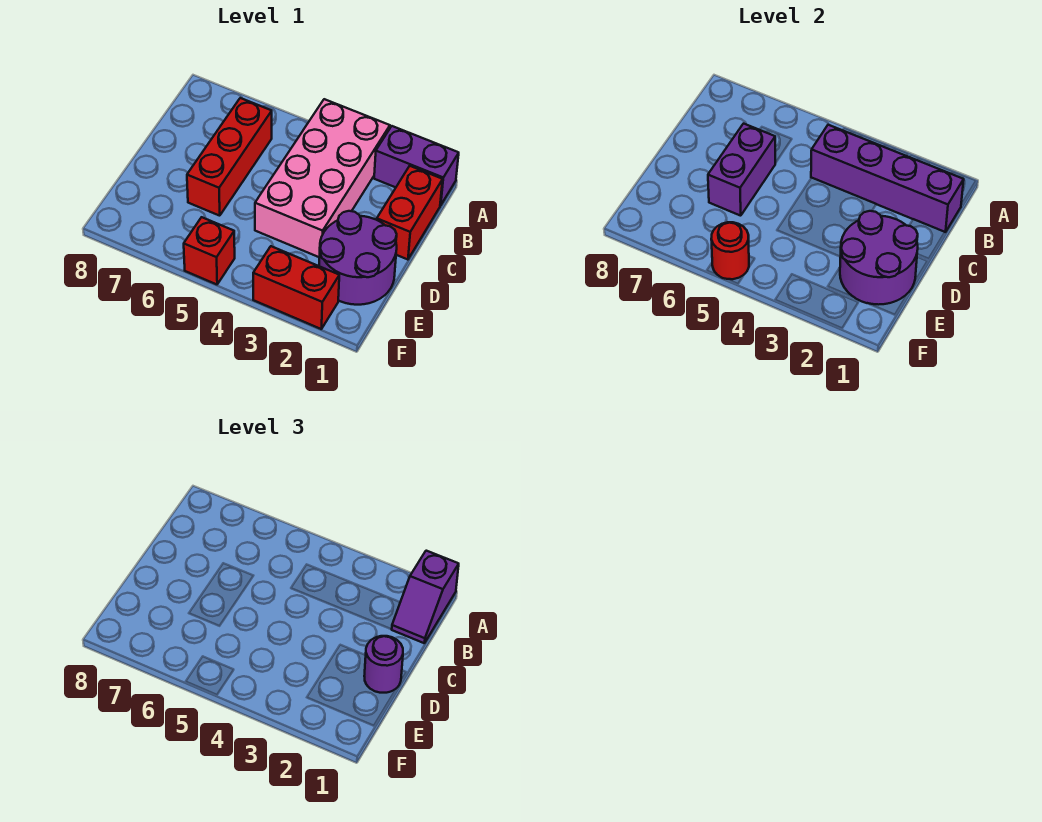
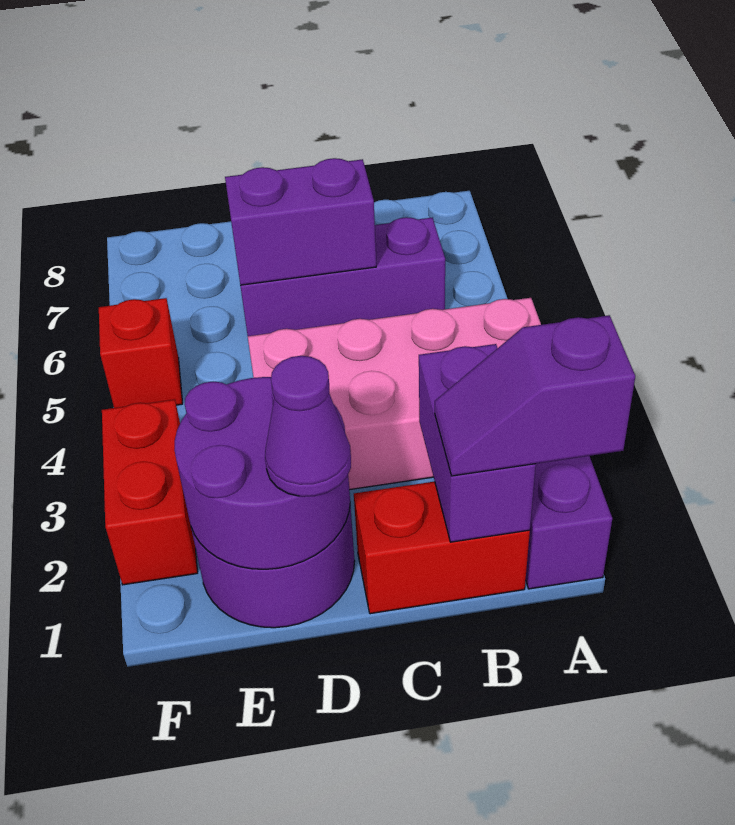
purple 1x4 brick [811,125,964,232] -> purple 1x2 brick [419,344,536,542]
red 1x3 brick [187,98,272,216] -> purple 1x3 brick [240,217,445,336]
purple 1x1 round brick [364,636,403,693] -> purple 1x1 cone [265,356,351,497]
red 1x1 round brick [711,222,749,279] -> none

